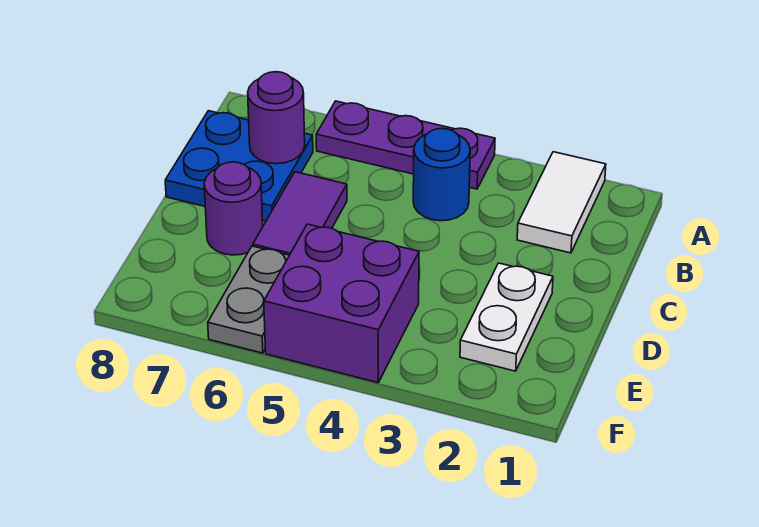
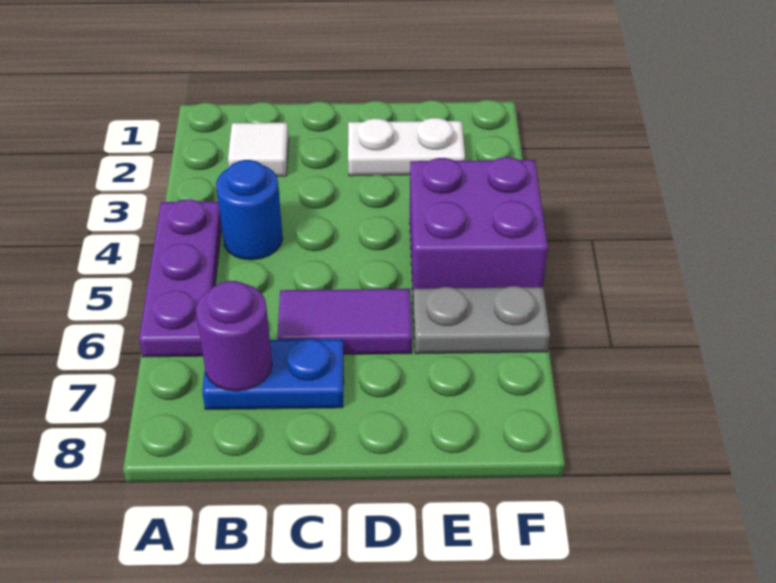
white 1x2 tile [517,152,606,253] -> white 1x1 tile [228,123,289,176]
blue 2x2 plate [165,111,313,221] -> blue 1x2 plate [202,339,344,409]
purple 1x1 round brick [204,162,263,255] -> none

